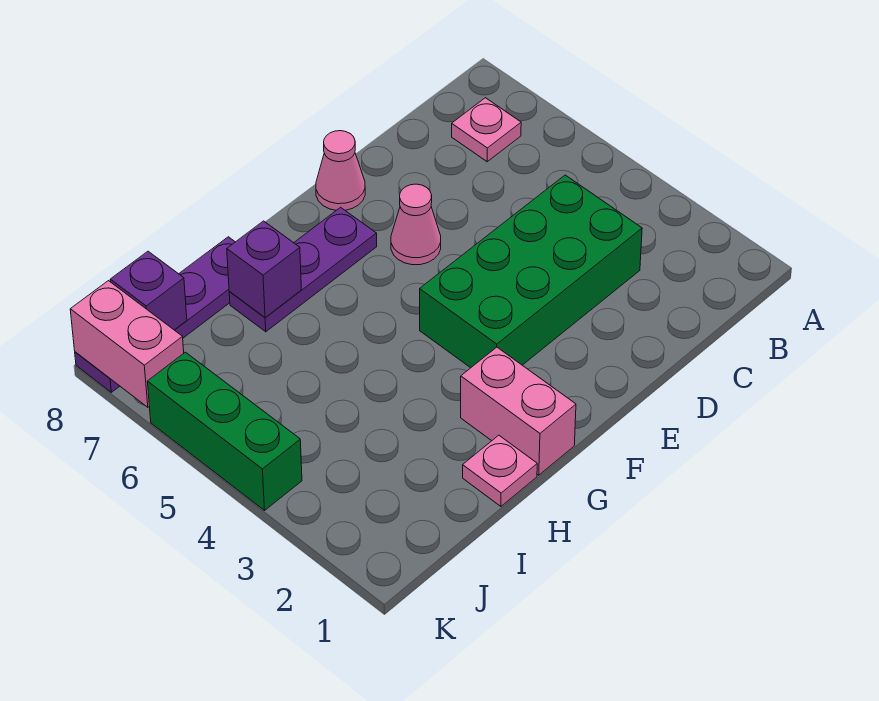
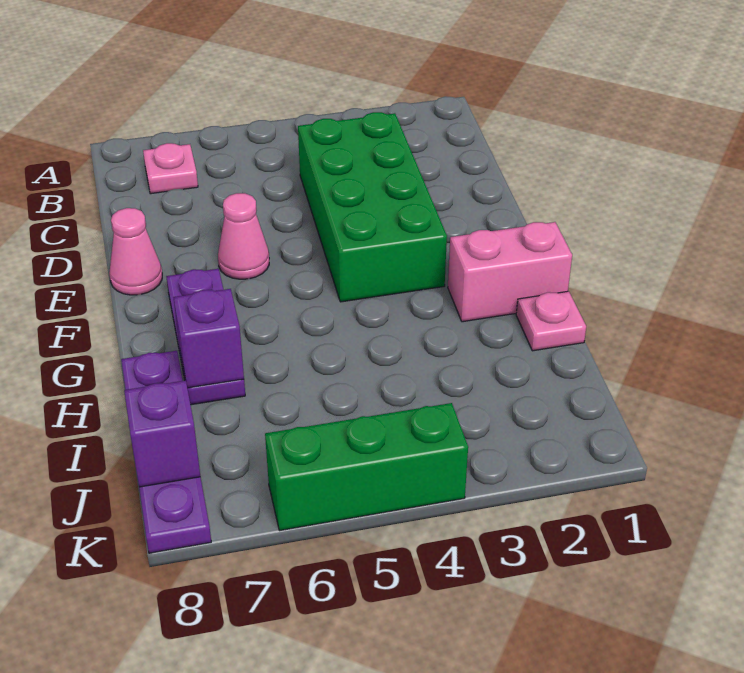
pink 1x2 brick [70,281,184,407] -> none

